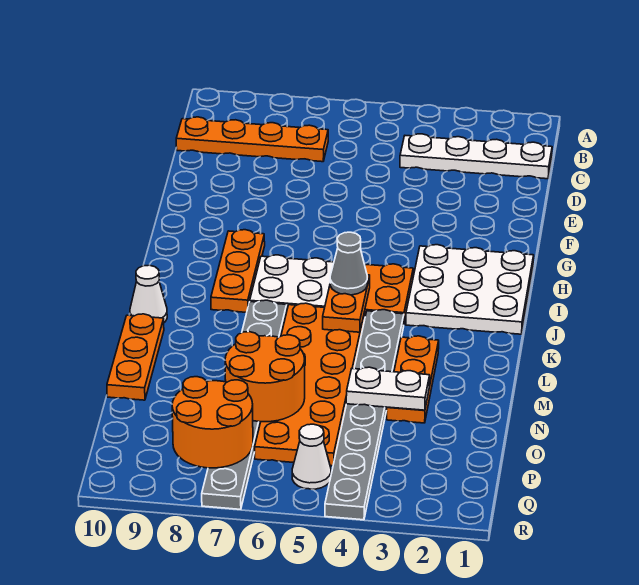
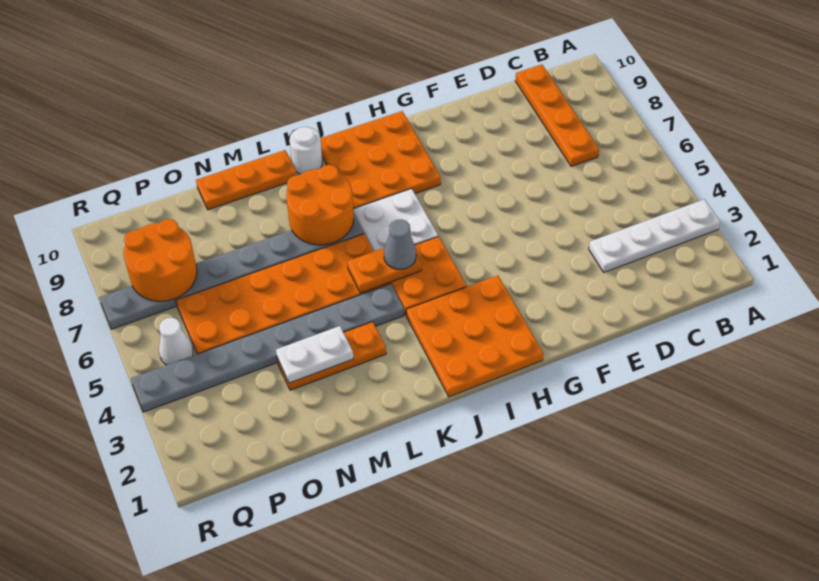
white 1x4 plate [400,134,552,179] -> white 1x4 plate turned to [589,199,720,272]
white 3x3 plate [406,245,534,334] -> orange 3x3 plate [406,276,543,397]
orange 1x3 plate [211,230,265,312] -> orange 3x3 plate [320,111,441,209]
white 1x1 cone [130,265,167,322] -> white 1x1 round brick [290,127,322,174]
white 1x2 plate [346,367,430,410] -> white 1x2 plate turned to [276,326,353,383]
orange 2x2 round brick [225,332,305,422] -> orange 2x2 round brick moved to [286,165,354,245]

